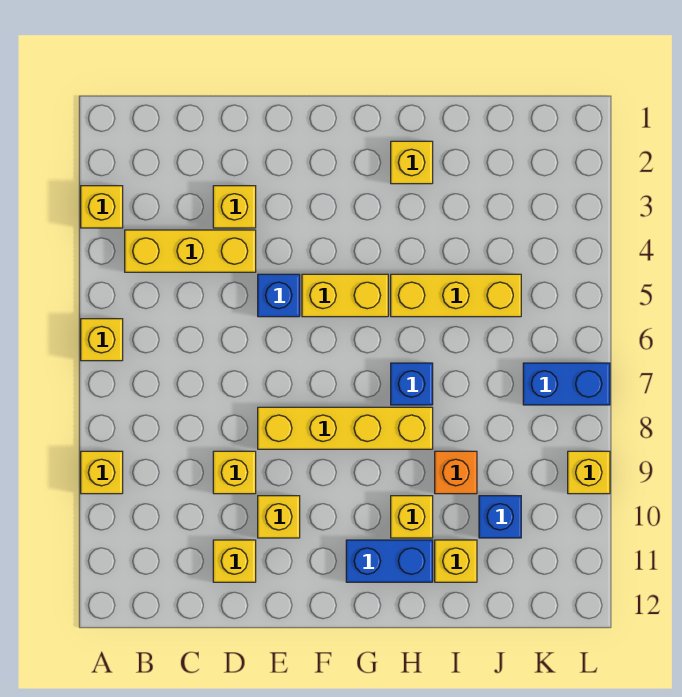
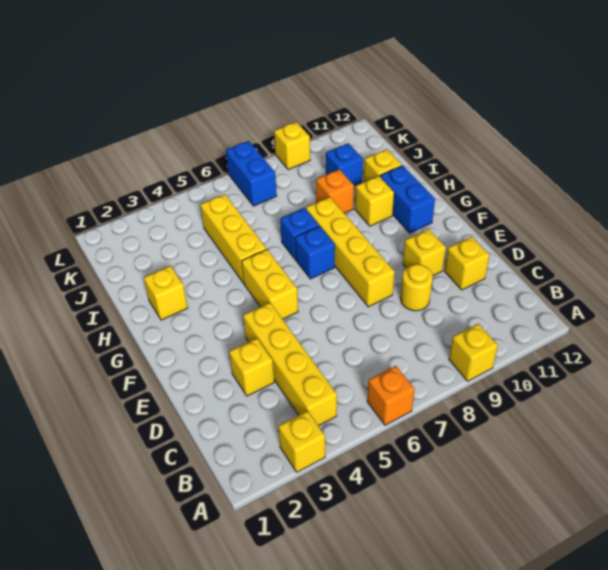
yellow 1x1 brick [81,319,123,361] -> orange 1x1 brick [367,366,415,425]
yellow 1x3 brick [125,230,256,272] -> yellow 1x4 brick [243,303,337,426]
yellow 1x1 brick [213,451,256,494] -> yellow 1x1 round brick [400,264,433,311]
blue 1x1 brick [258,274,300,317] -> blue 1x1 brick moved to [295,226,335,279]

